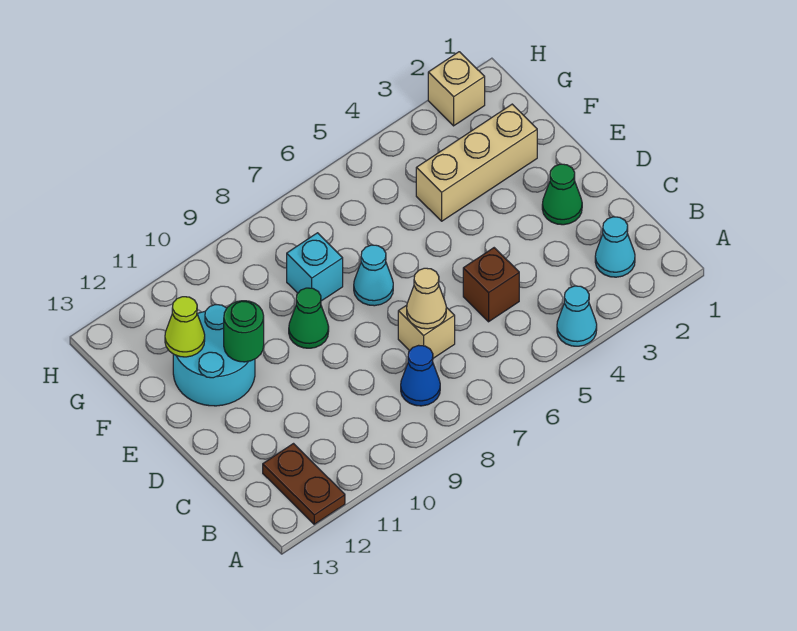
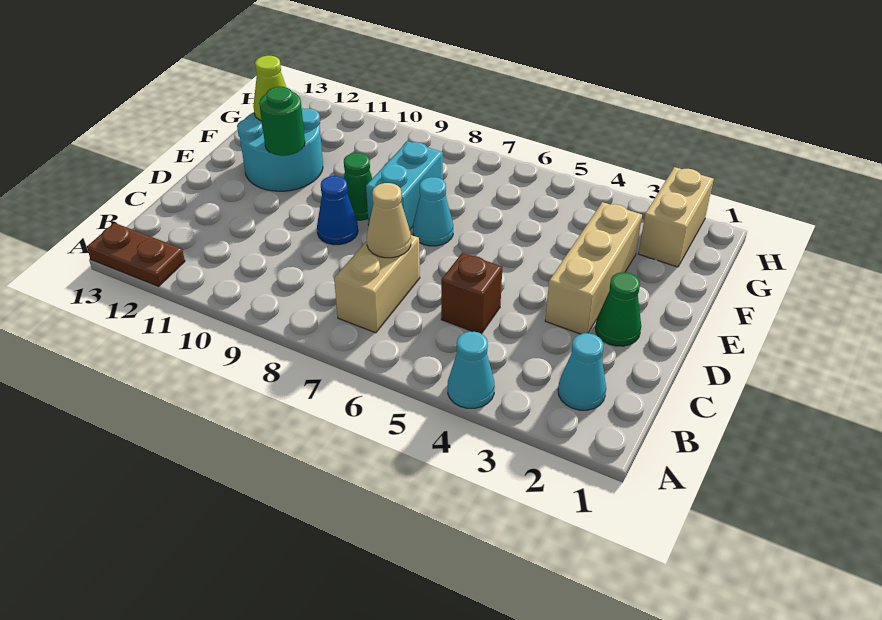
brown 1x2 plate [263,444,345,524] -> brown 1x2 plate turned to [87,223,185,286]
blue 1x1 cone [401,345,440,406] -> blue 1x1 cone moved to [317,176,358,245]
tan 1x1 brick [398,305,455,358] -> tan 1x2 brick [334,235,420,333]
tan 1x3 brick [416,104,537,221] -> tan 1x3 brick turned to [545,202,642,334]
cyan 1x1 brick [287,233,343,301] -> cyan 1x2 brick [366,141,443,230]
tan 1x1 brick [428,52,485,126] -> tan 1x2 brick [639,167,714,267]

